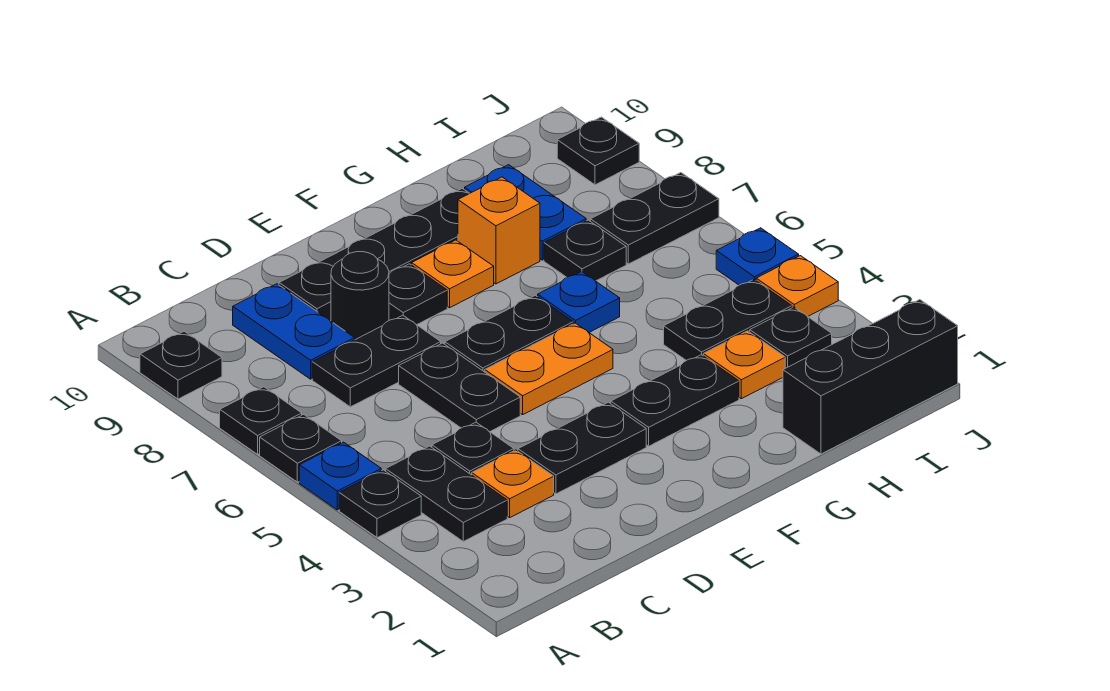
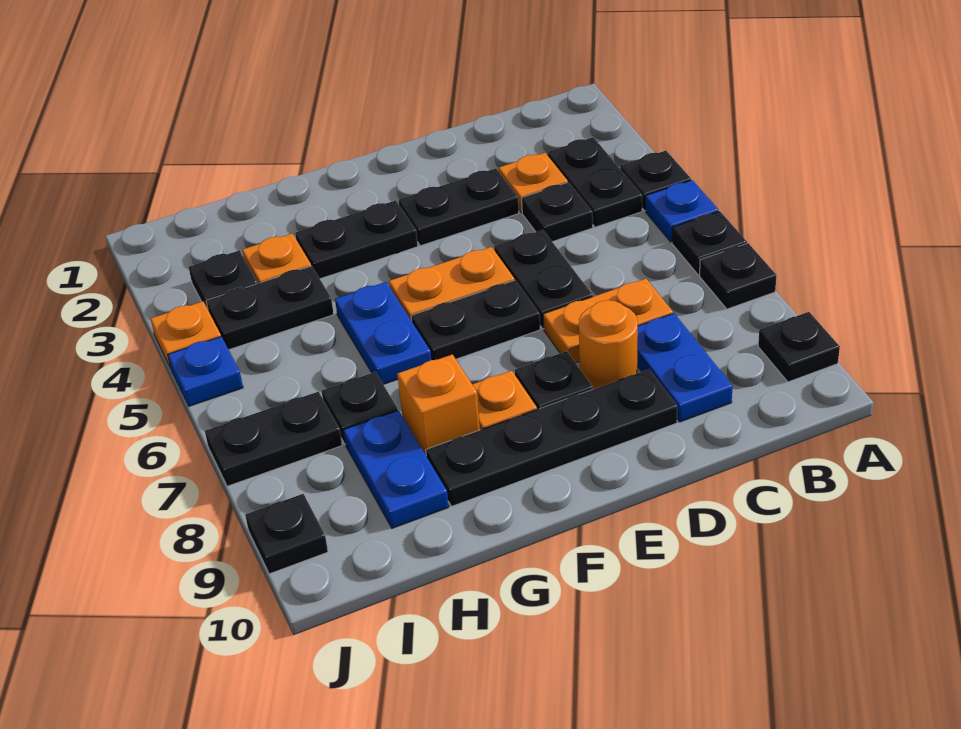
black 1x2 plate [312,315,441,407] -> orange 1x2 plate [543,279,673,363]
black 1x1 round brick [331,252,389,340] -> orange 1x1 round brick [579,300,638,389]
blue 1x1 plate [538,272,620,332] -> blue 1x2 plate [335,282,431,384]
black 1x3 brick [783,300,958,454] -> none

